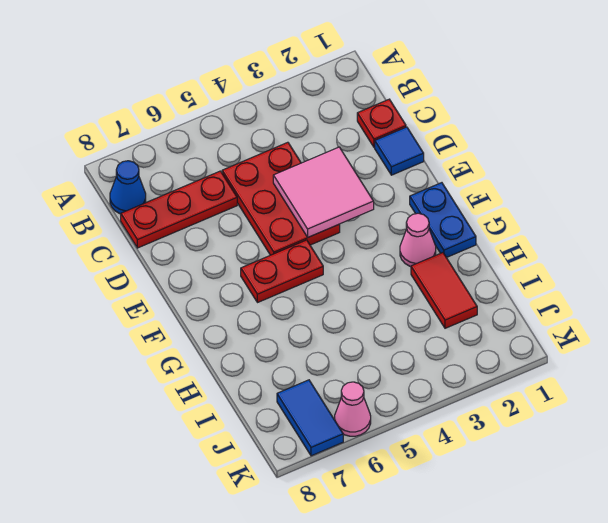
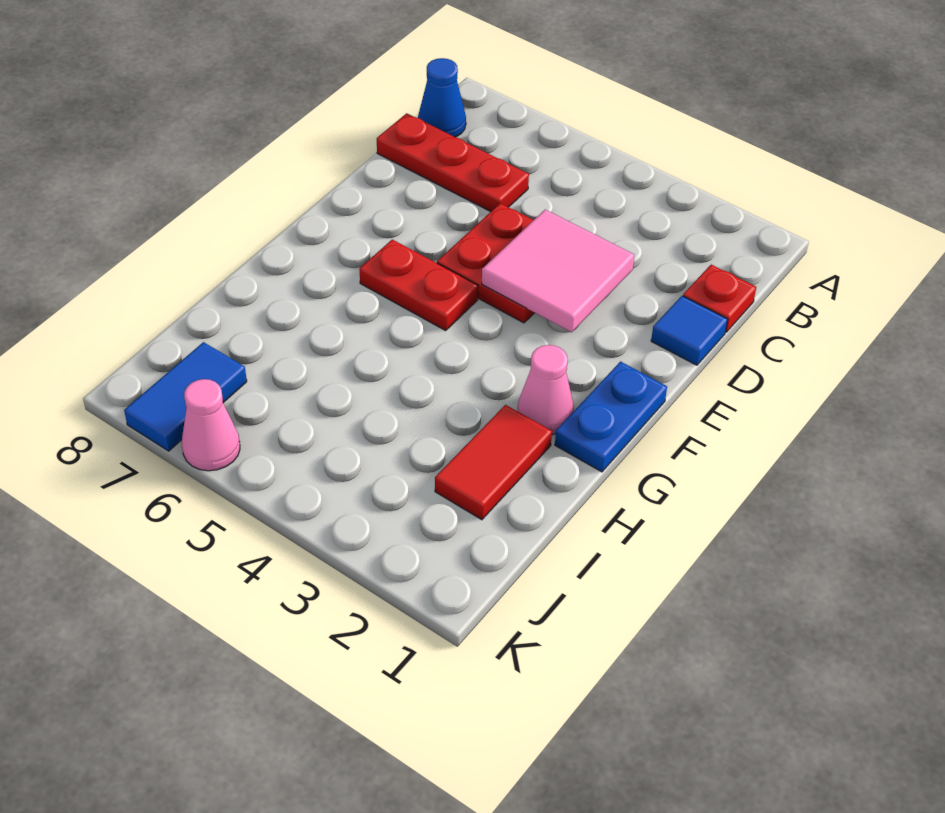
red 2x3 plate [222,142,340,255] -> red 2x2 plate [437,203,534,323]

